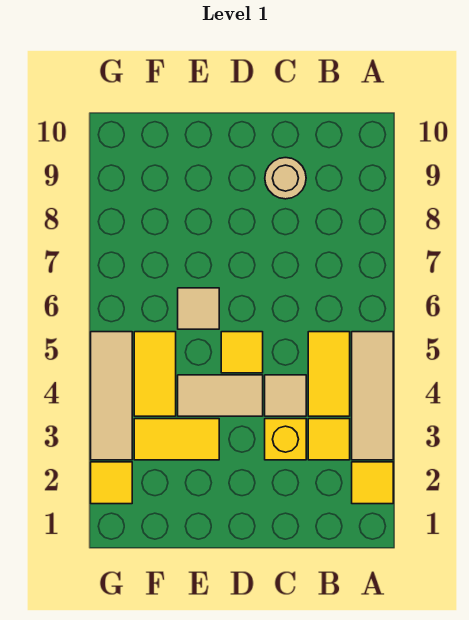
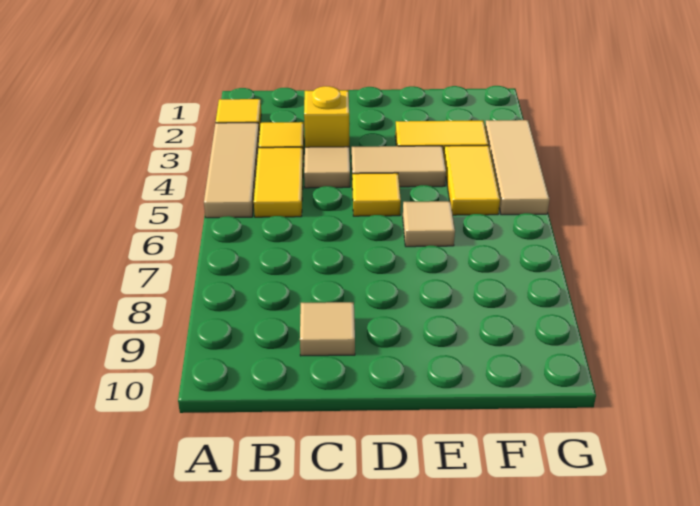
tan 1x1 round brick [265,158,306,199] -> tan 1x1 tile [300,302,355,356]
yellow 1x1 tile [91,462,132,504] -> none

